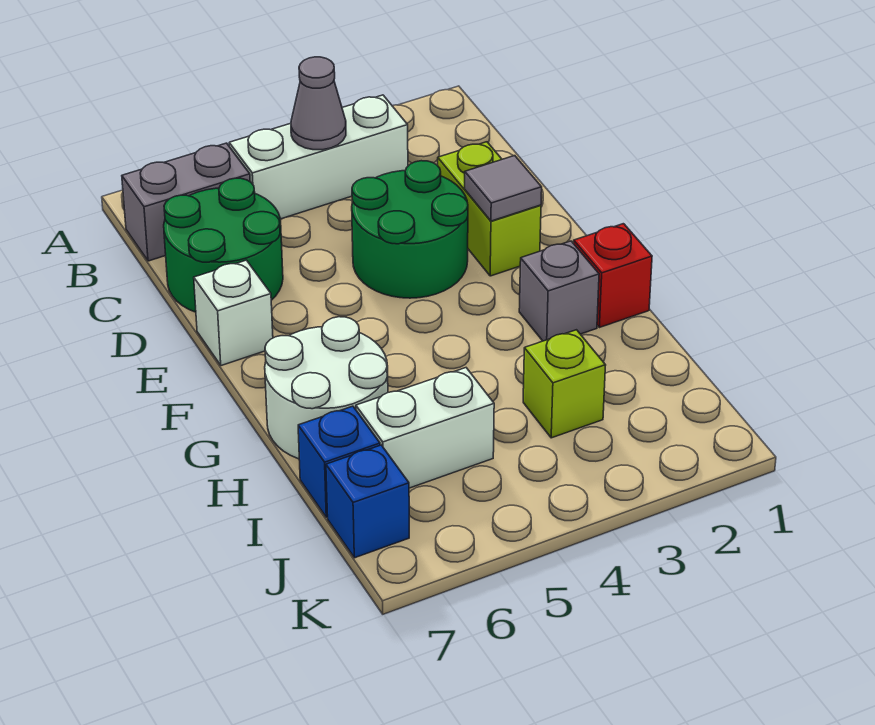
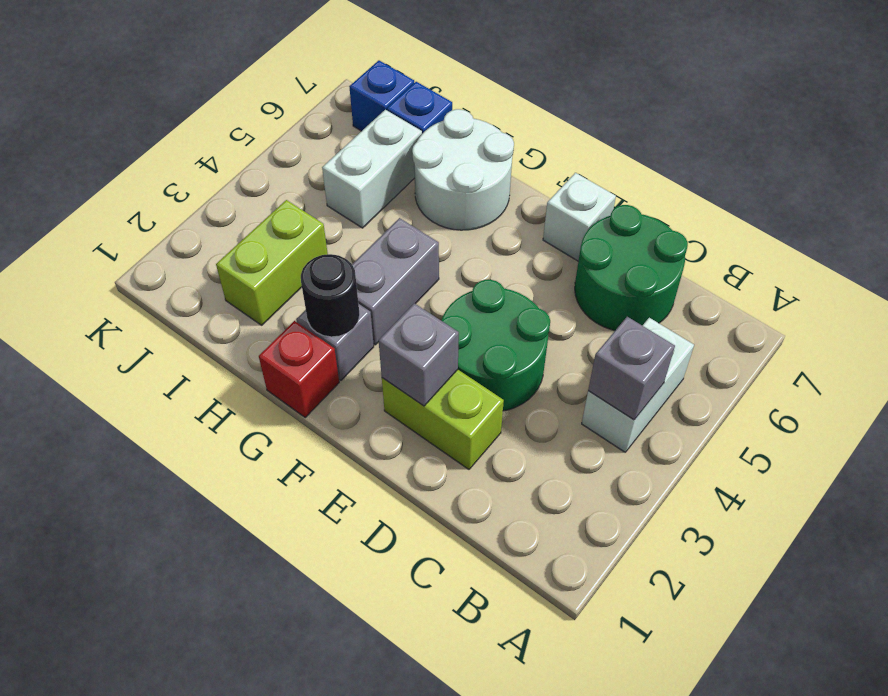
white 1x3 brick [229,95,408,219] -> white 1x2 brick [582,318,694,452]
grey 1x1 cone [291,57,346,150] -> grey 1x1 brick [588,317,675,420]
grey 1x2 brick [122,143,250,261] -> grey 1x2 brick moved to [352,218,439,345]
grey 1x1 tile [465,156,542,221] -> grey 1x1 brick [379,303,459,406]
none -> black 1x1 round brick [301,254,360,337]
lime 1x1 brick [523,330,606,438] -> lime 1x2 brick [216,200,328,325]

